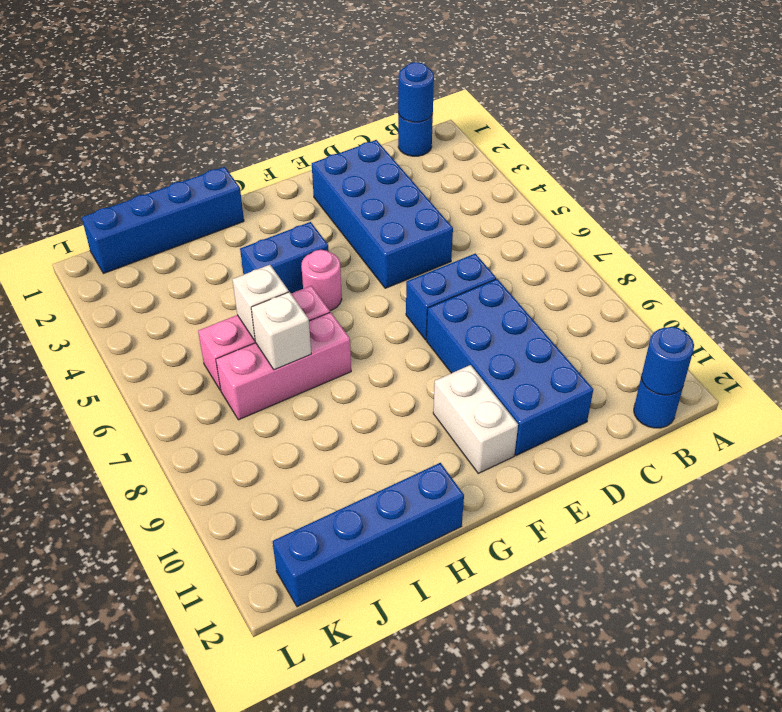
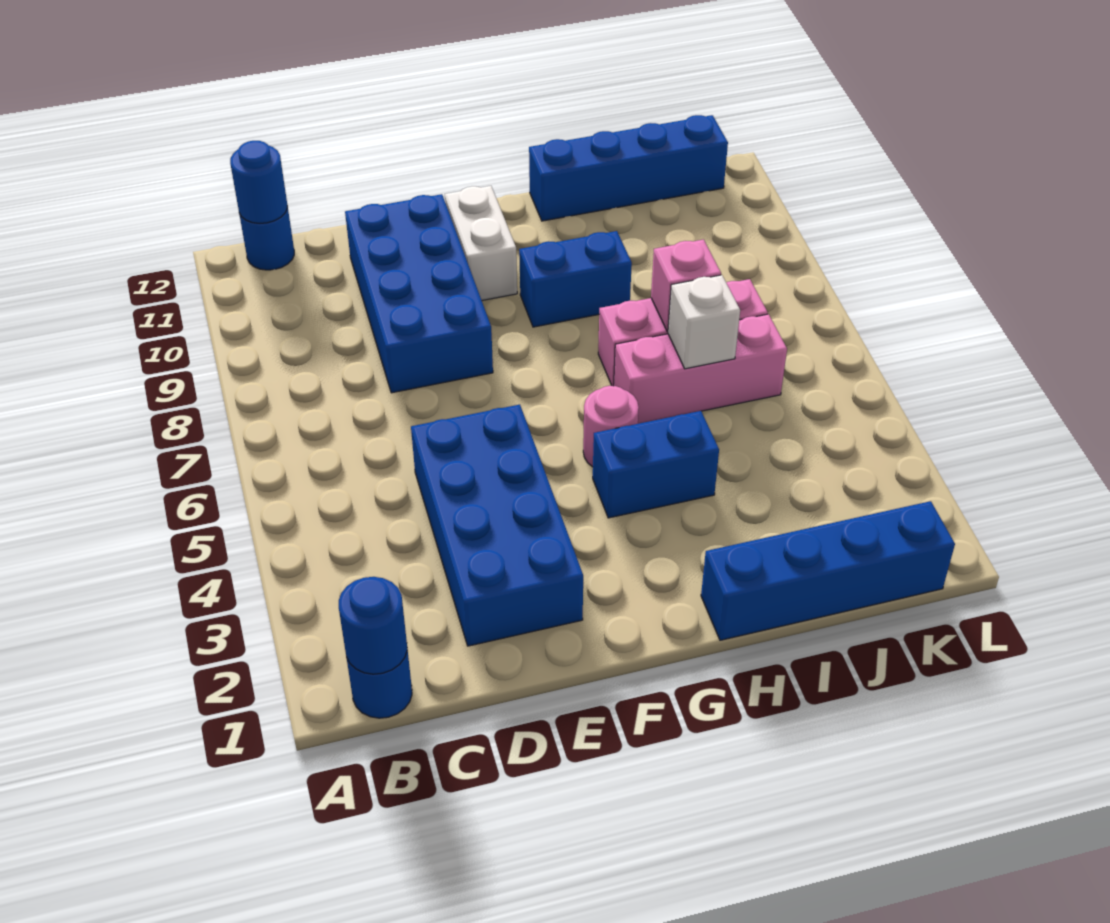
blue 1x2 brick [406,254,496,340] -> blue 1x2 brick moved to [519,231,632,327]
white 1x1 brick [251,292,311,370] -> pink 1x1 brick [651,239,721,332]

